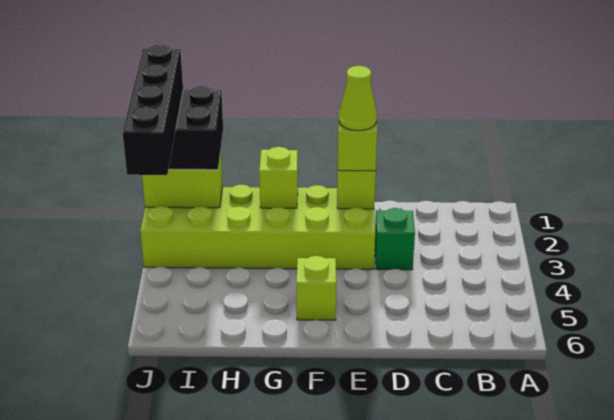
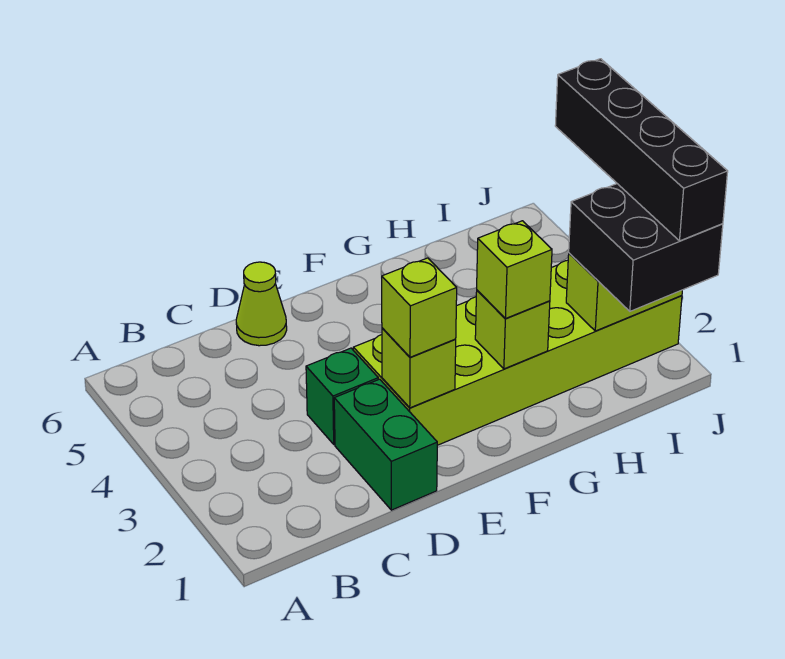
none -> green 1x2 brick [334,379,437,510]
lime 1x1 cone [339,66,377,131] -> lime 1x1 cone moved to [236,262,287,346]
lime 1x1 brick [297,256,336,320] -> lime 1x1 brick moved to [477,221,552,319]

